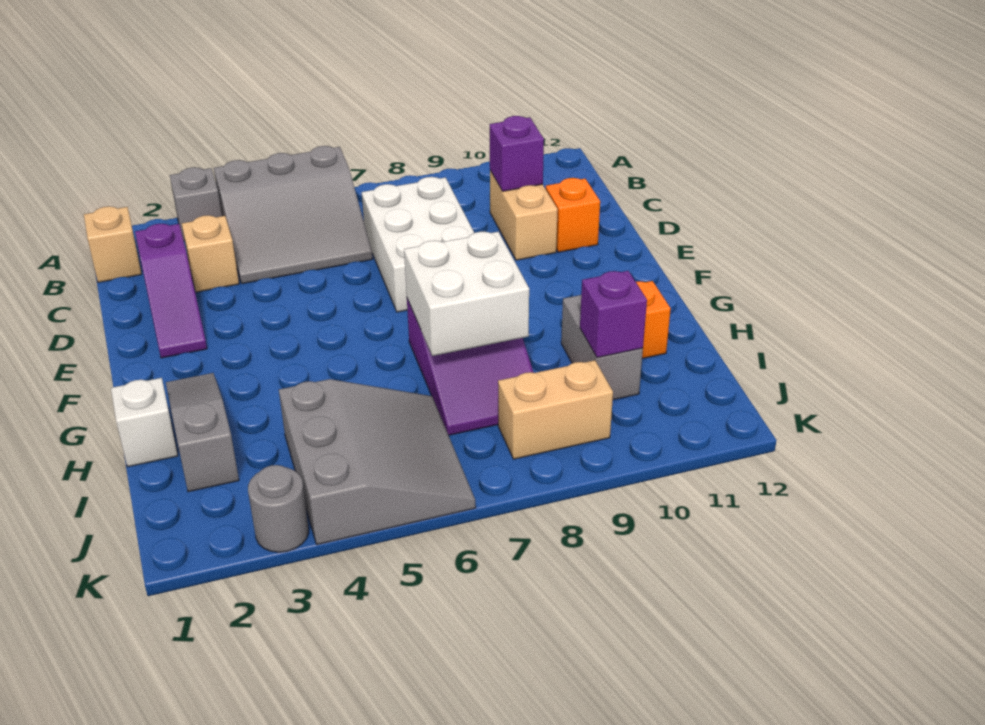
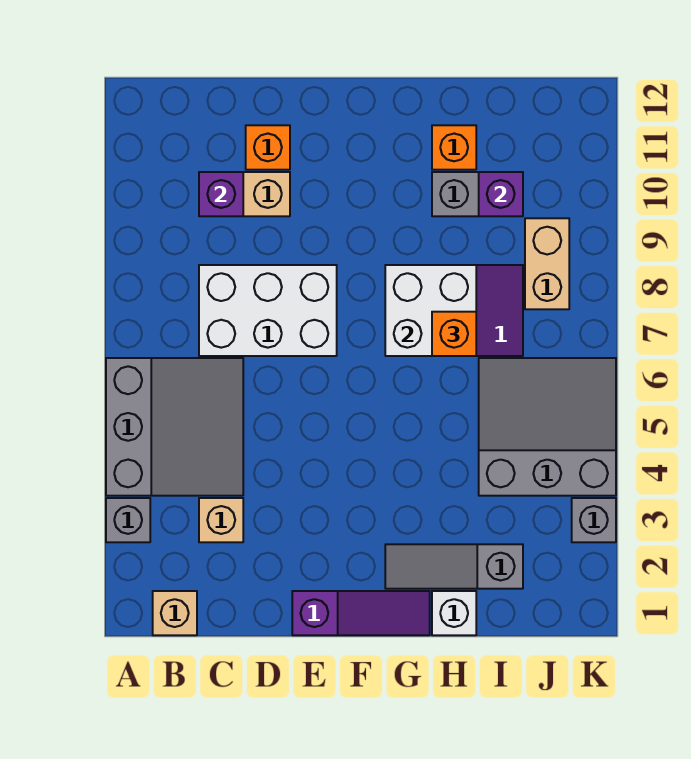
purple 1x3 slope [135,224,207,358] -> purple 1x3 slope moved to [292,591,430,635]
none -> orange 1x1 brick [432,312,476,356]
grey 1x1 round brick [248,465,309,552] -> grey 1x1 brick [572,498,616,542]

